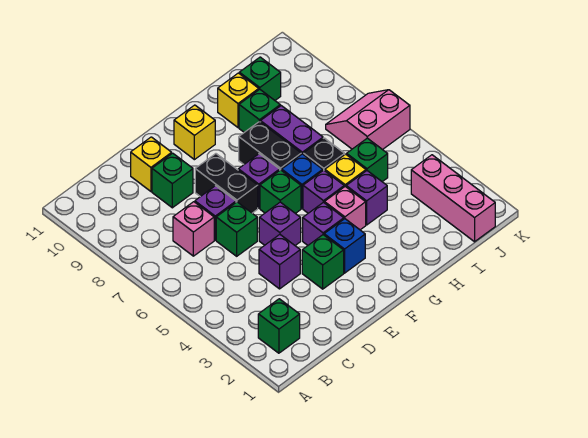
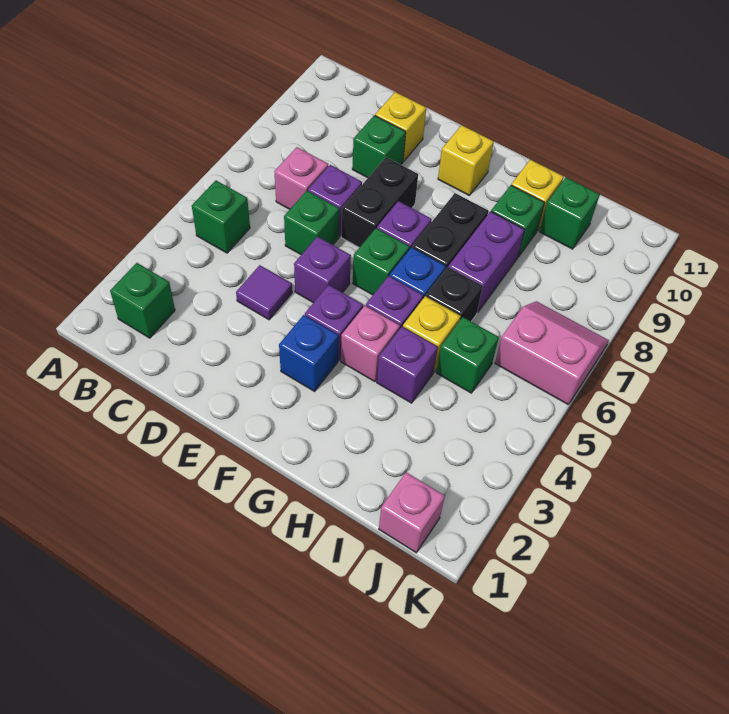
purple 1x1 brick [259,235,300,289] -> purple 1x1 tile [236,265,292,320]
green 1x1 brick [302,235,344,289] -> green 1x1 brick moved to [192,181,250,253]
pink 1x3 brick [411,155,495,242] -> pink 1x1 brick [379,472,445,553]

